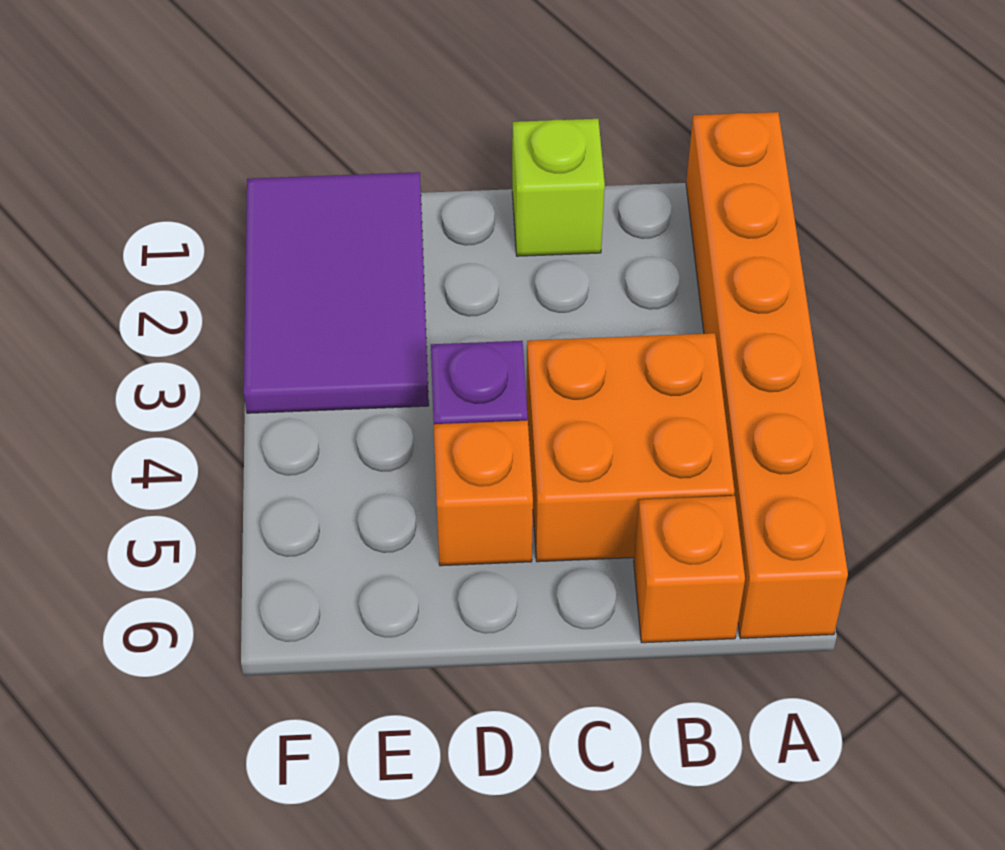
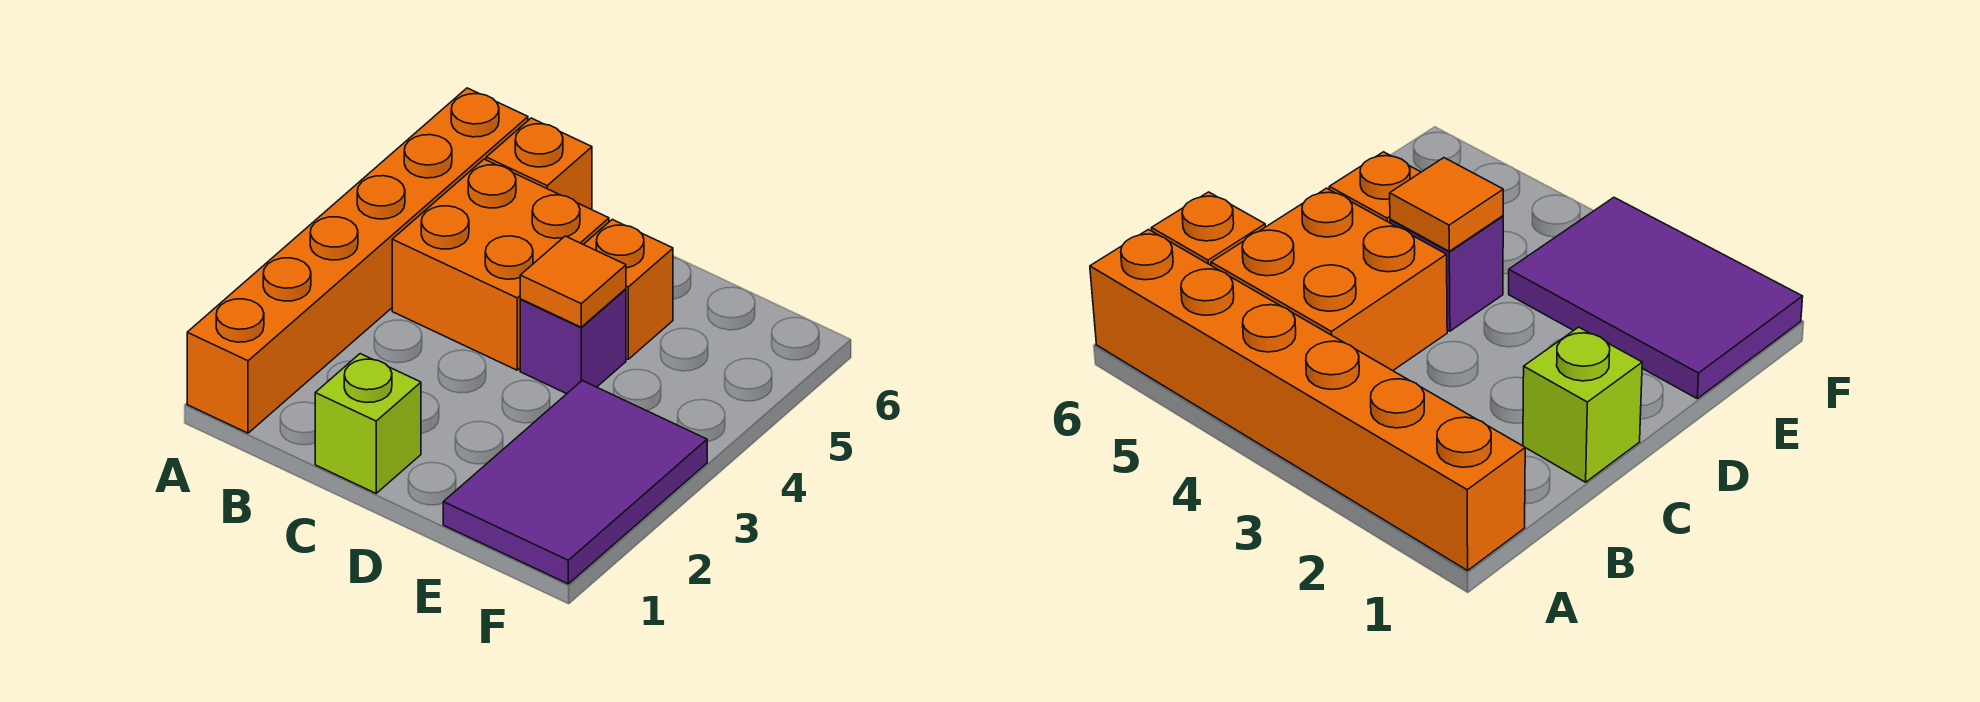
none -> orange 1x1 tile [520,236,626,327]

